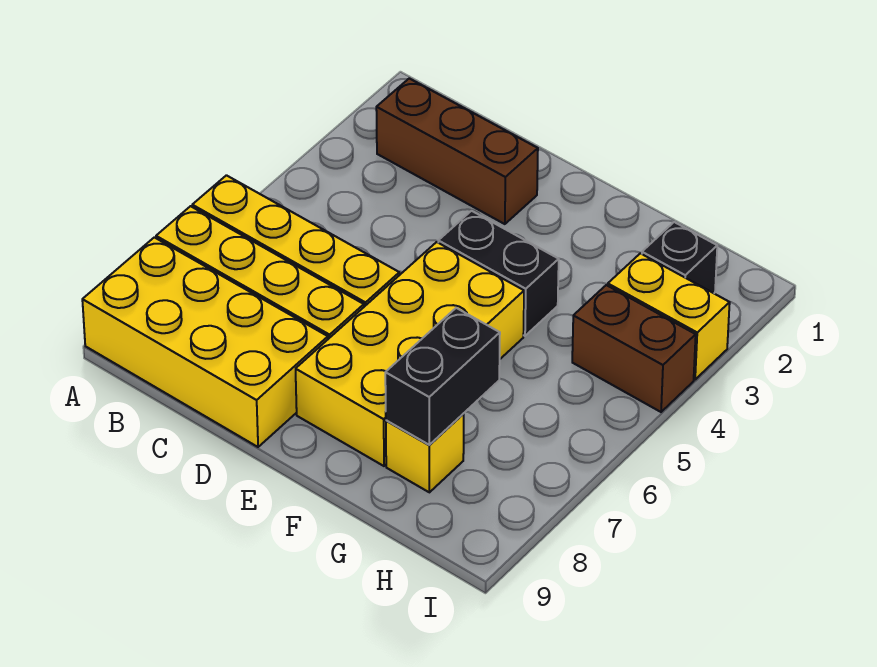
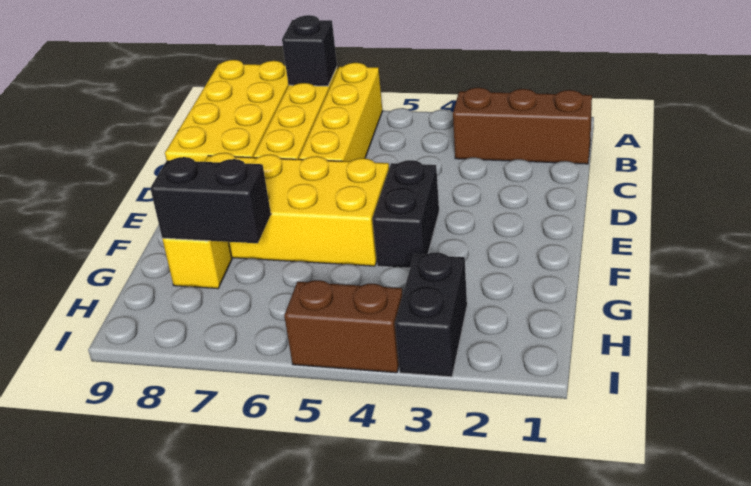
brown 1x3 brick [376,78,538,224] -> brown 1x3 brick turned to [453,88,592,164]
black 1x1 brick [642,222,717,293] -> black 1x1 brick moved to [282,15,337,86]
yellow 1x2 brick [608,253,730,379] -> black 1x2 brick [395,252,467,377]
brown 1x2 brick [572,285,696,412] -> brown 1x2 brick turned to [284,280,403,373]

